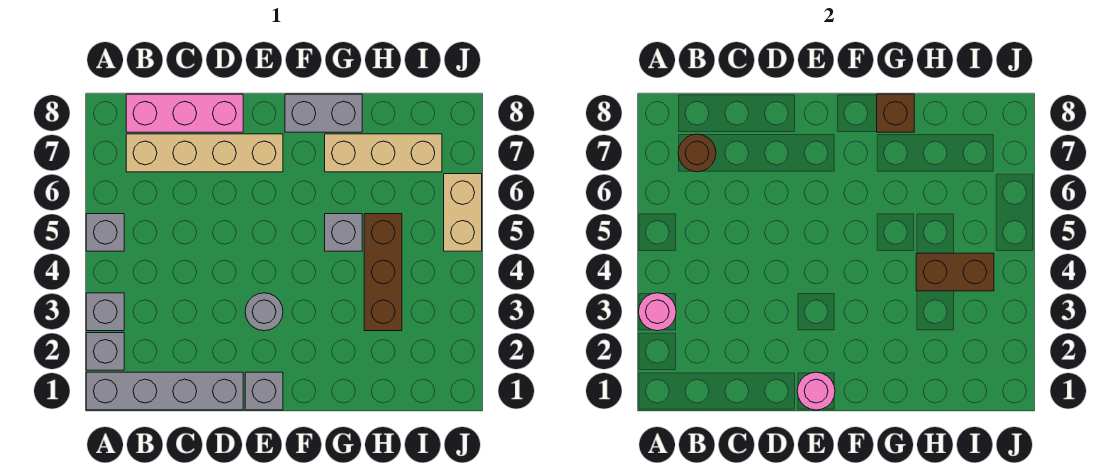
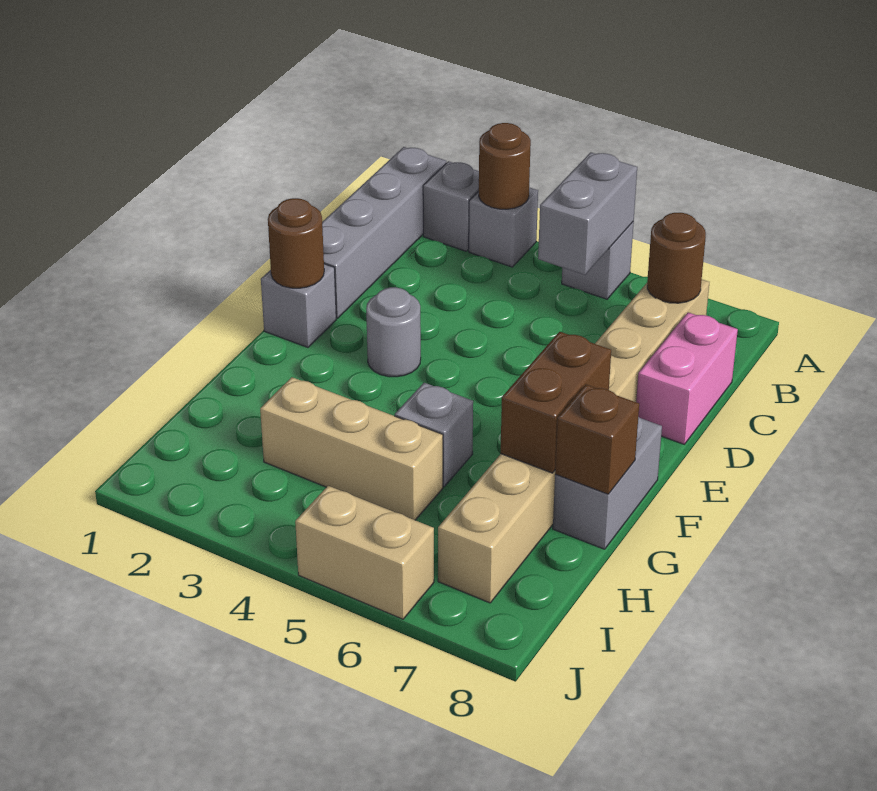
pink 1x1 round brick [639,293,676,331] -> brown 1x1 round brick [479,123,531,209]
none -> grey 1x2 brick [538,152,637,275]
pink 1x3 brick [126,94,243,132] -> pink 1x2 brick [636,312,738,444]
pink 1x1 round brick [797,372,835,410] -> brown 1x1 round brick [268,198,324,288]
brown 1x3 brick [364,214,402,331] -> tan 1x3 brick [260,377,443,520]
brown 1x2 brick [916,253,994,291] -> brown 1x2 brick moved to [501,332,611,473]

